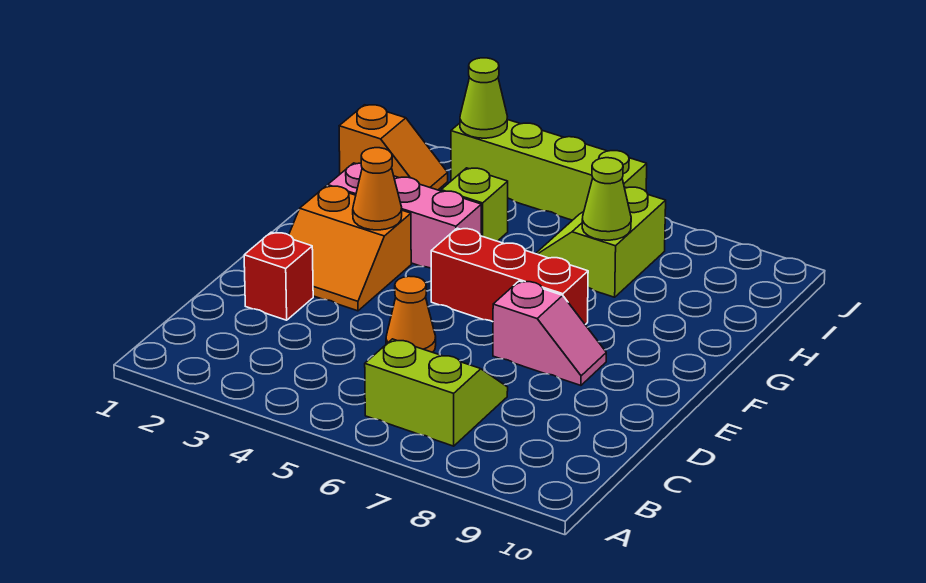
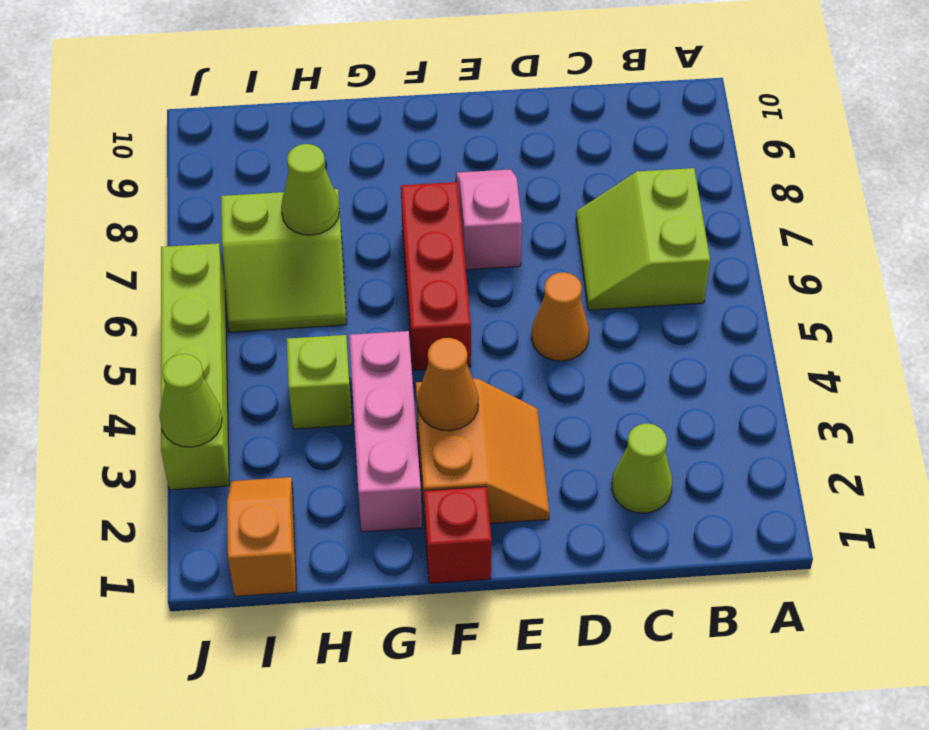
none -> lime 1x1 cone [612,424,672,513]
red 1x1 brick [244,232,313,320] -> red 1x1 brick moved to [424,487,491,583]

